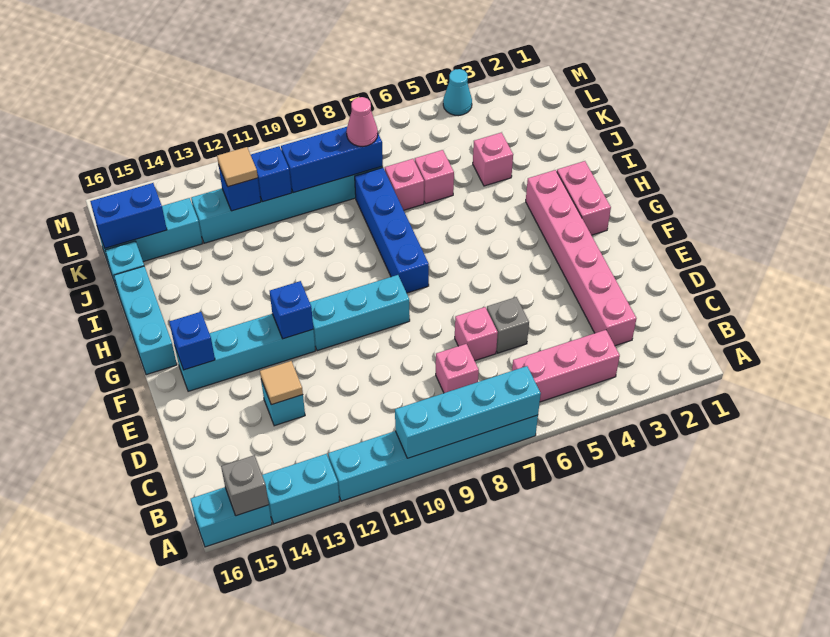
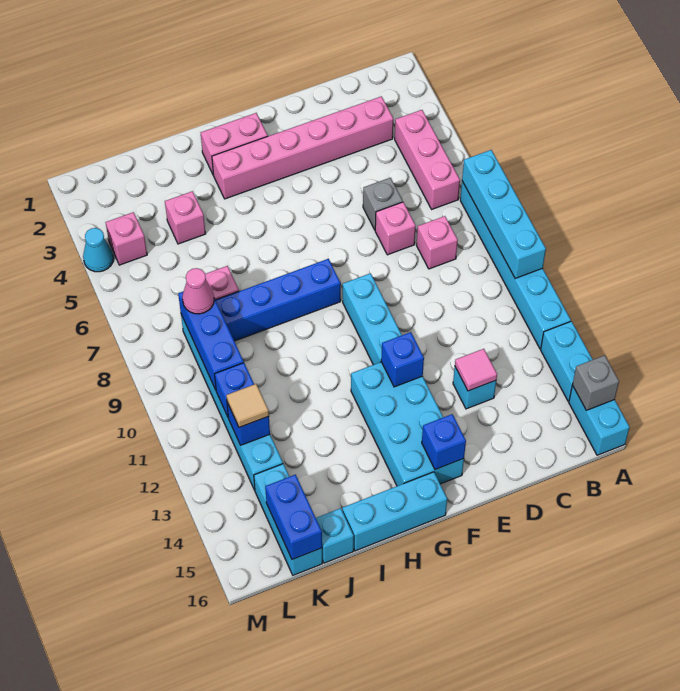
tan 1x1 tile [260,361,303,405] -> pink 1x1 tile [455,349,497,391]
cyan 1x4 brick [175,314,315,391] -> cyan 2x4 brick [351,362,464,486]
pink 1x1 brick [415,150,454,204] -> pink 1x1 brick moved to [105,212,147,265]

